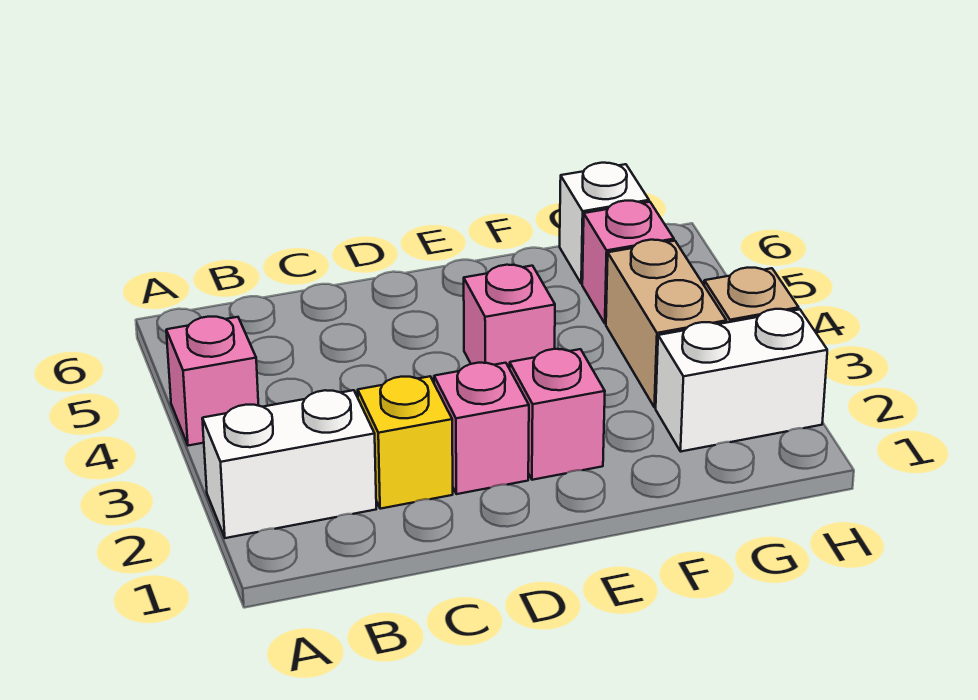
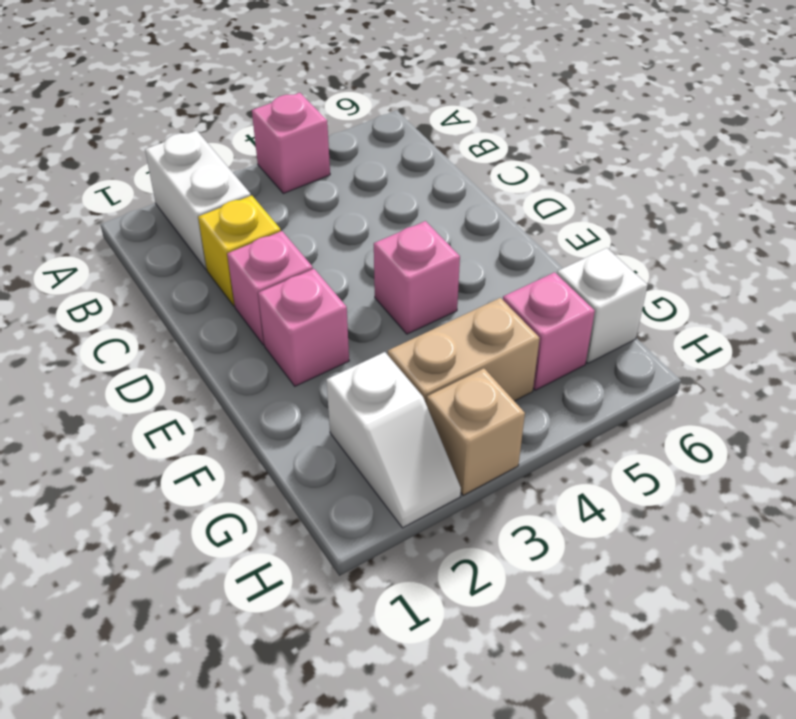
white 1x2 brick [656,309,827,451] -> white 1x2 slope [326,352,461,528]

